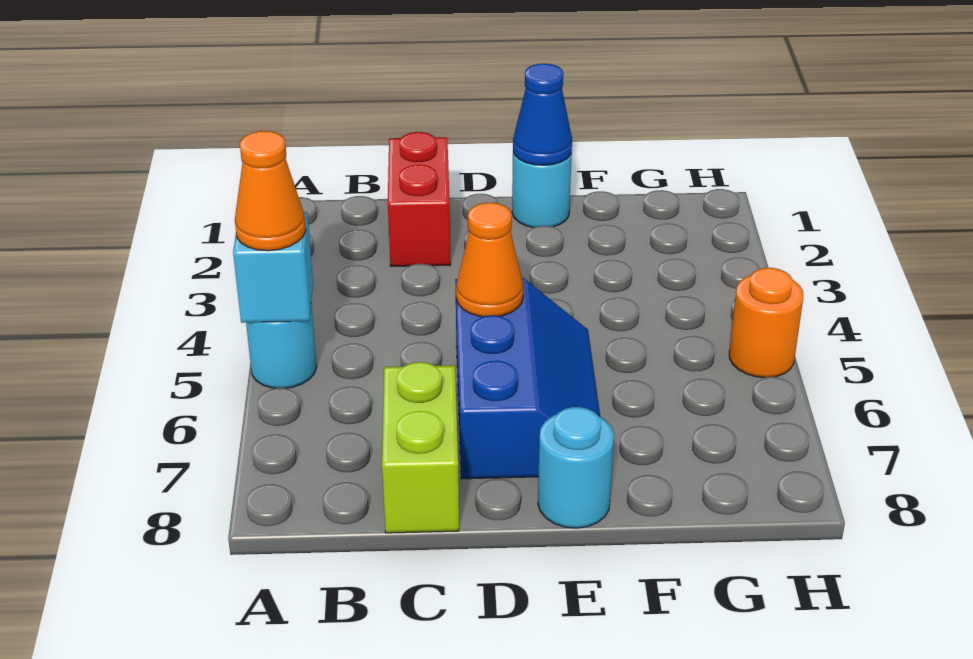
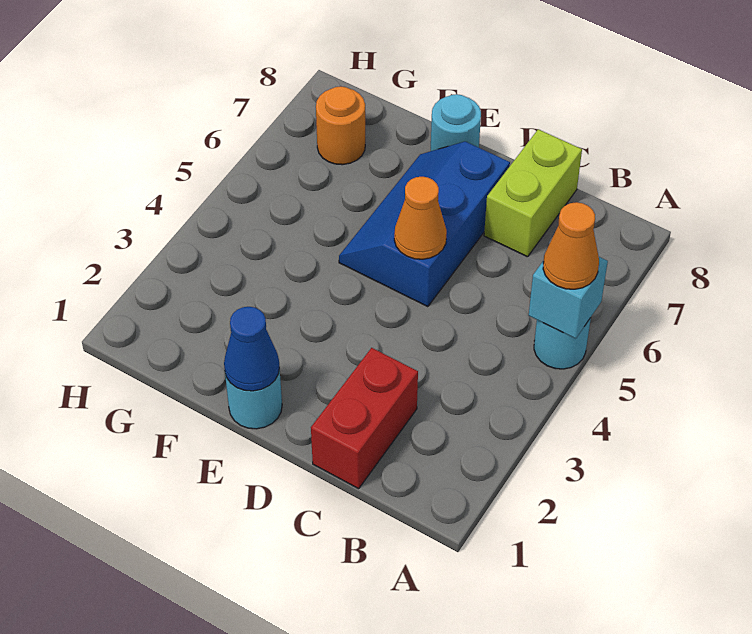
orange 1x1 round brick [729,268,803,378] -> orange 1x1 round brick moved to [316,86,365,165]

